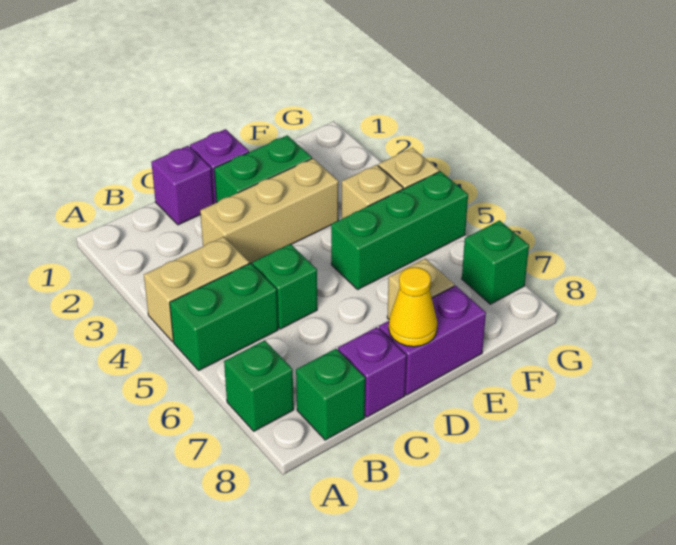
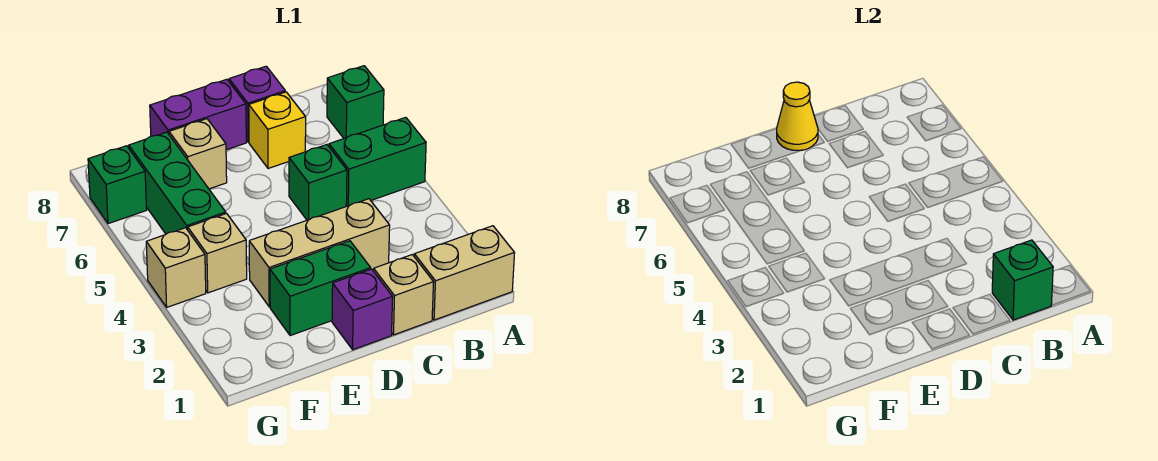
tan 1x2 brick [144,237,249,342] -> tan 1x2 brick moved to [414,226,514,320]
green 1x1 brick [296,349,365,440] -> green 1x1 brick moved to [992,240,1053,320]
purple 1x1 brick [151,146,214,225] -> tan 1x1 brick [374,255,434,335]
none -> yellow 1x1 brick [249,92,306,169]
green 1x3 brick [331,171,468,289] -> green 1x3 brick turned to [129,132,226,234]

